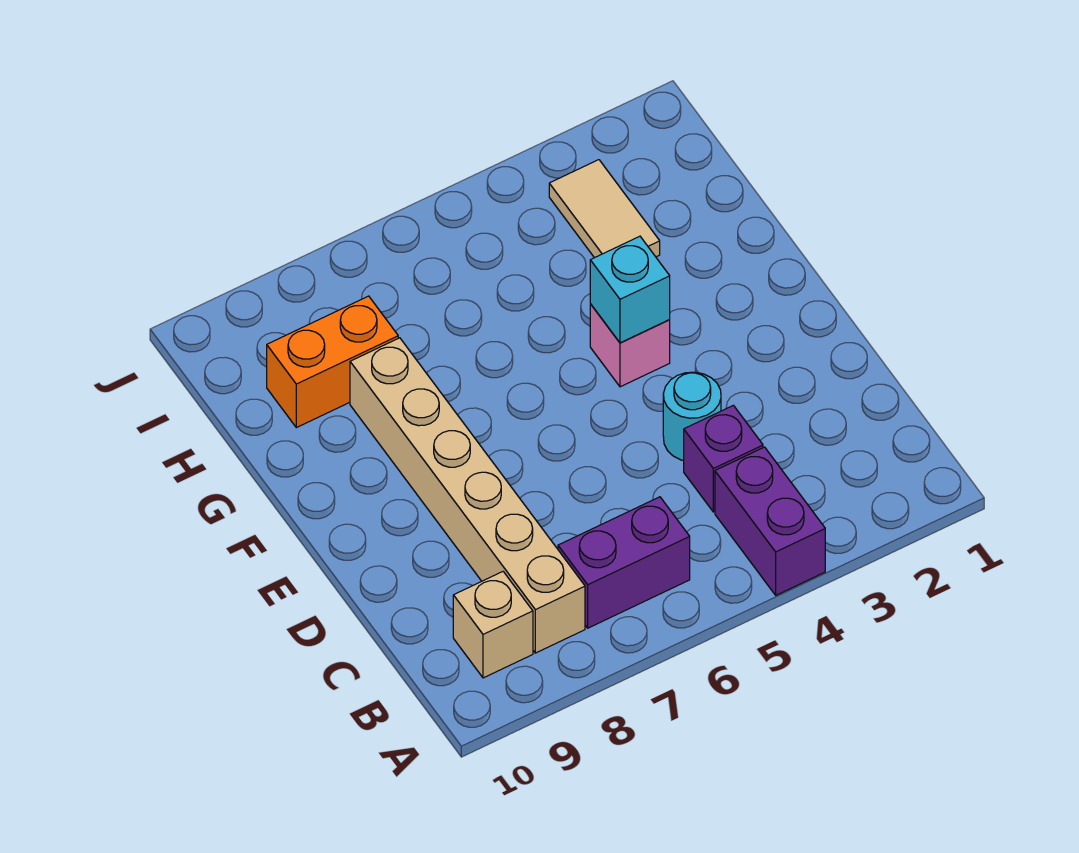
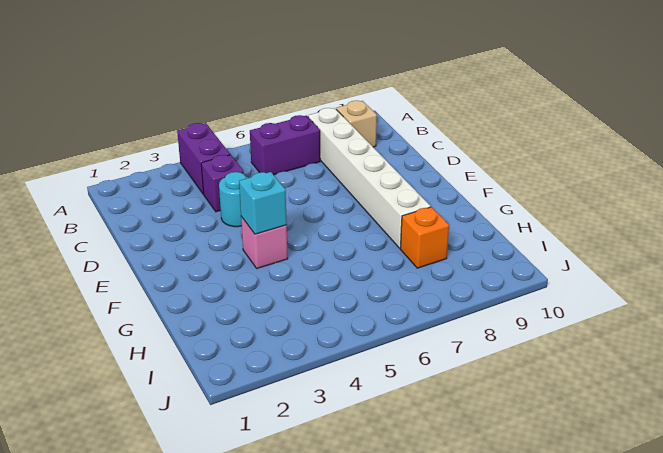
tan 1x6 brick [350,338,585,653] -> white 1x6 brick [308,108,431,248]
tan 1x2 tile [549,160,660,258] -> none
orange 1x2 brick [267,296,398,428] -> orange 1x1 brick [400,207,449,268]

